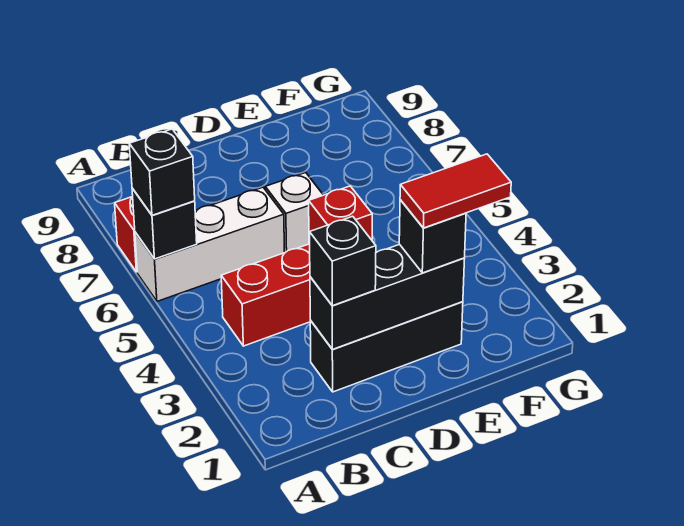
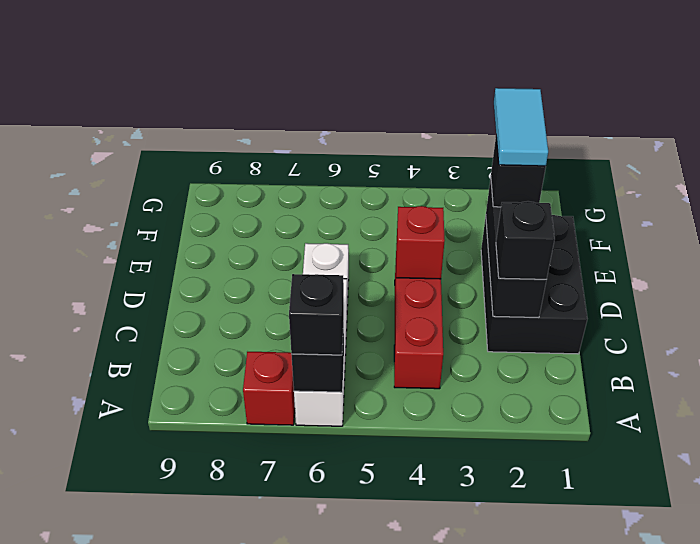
black 1x3 brick [310,302,463,392] -> black 2x3 brick [481,215,587,354]
red 1x2 tile [400,154,511,228] -> cyan 1x2 tile [494,88,548,166]

